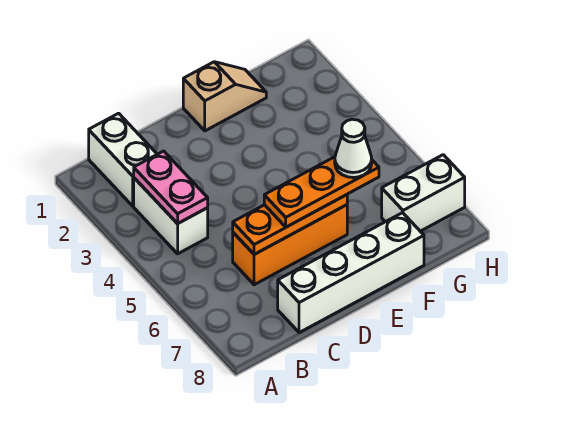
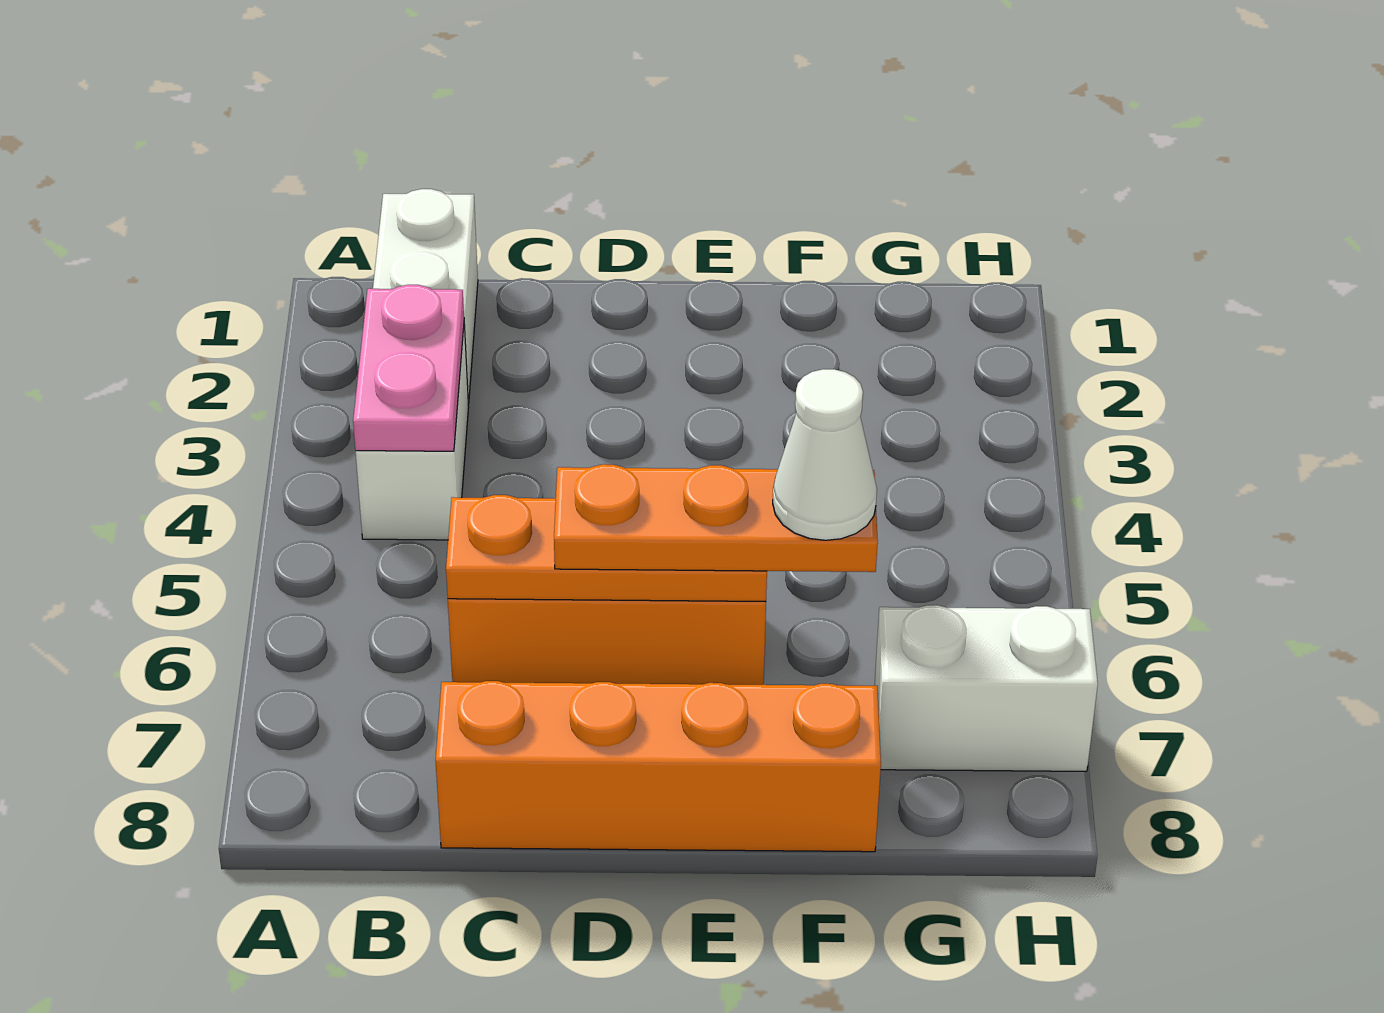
white 1x4 brick [278,213,424,333] -> orange 1x4 brick [436,681,881,852]
tan 1x2 slope [183,62,266,131] -> none

